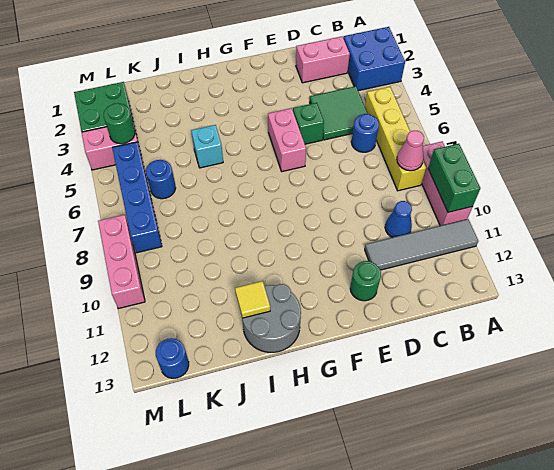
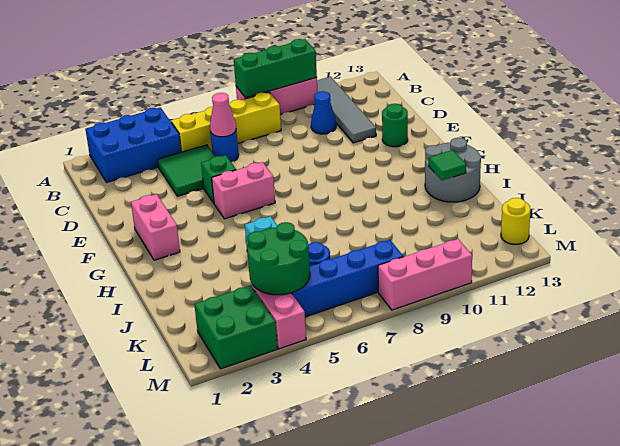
blue 2x2 brick [343,27,405,91] -> blue 2x3 brick [85,107,181,182]
green 1x2 brick [428,144,480,212] -> green 1x3 brick [234,39,317,98]
pink 1x1 cone [397,131,424,171] -> pink 1x1 cone moved to [210,93,236,137]
pink 1x2 brick [296,37,350,83] -> pink 1x2 brick moved to [131,194,180,260]
yellow 1x1 tile [235,281,270,318] -> green 1x1 tile [429,150,466,180]
green 1x1 round brick [104,103,135,144] -> green 2x2 round brick [247,222,310,295]
blue 1x1 round brick [156,338,189,378] -> yellow 1x1 round brick [501,198,531,244]

